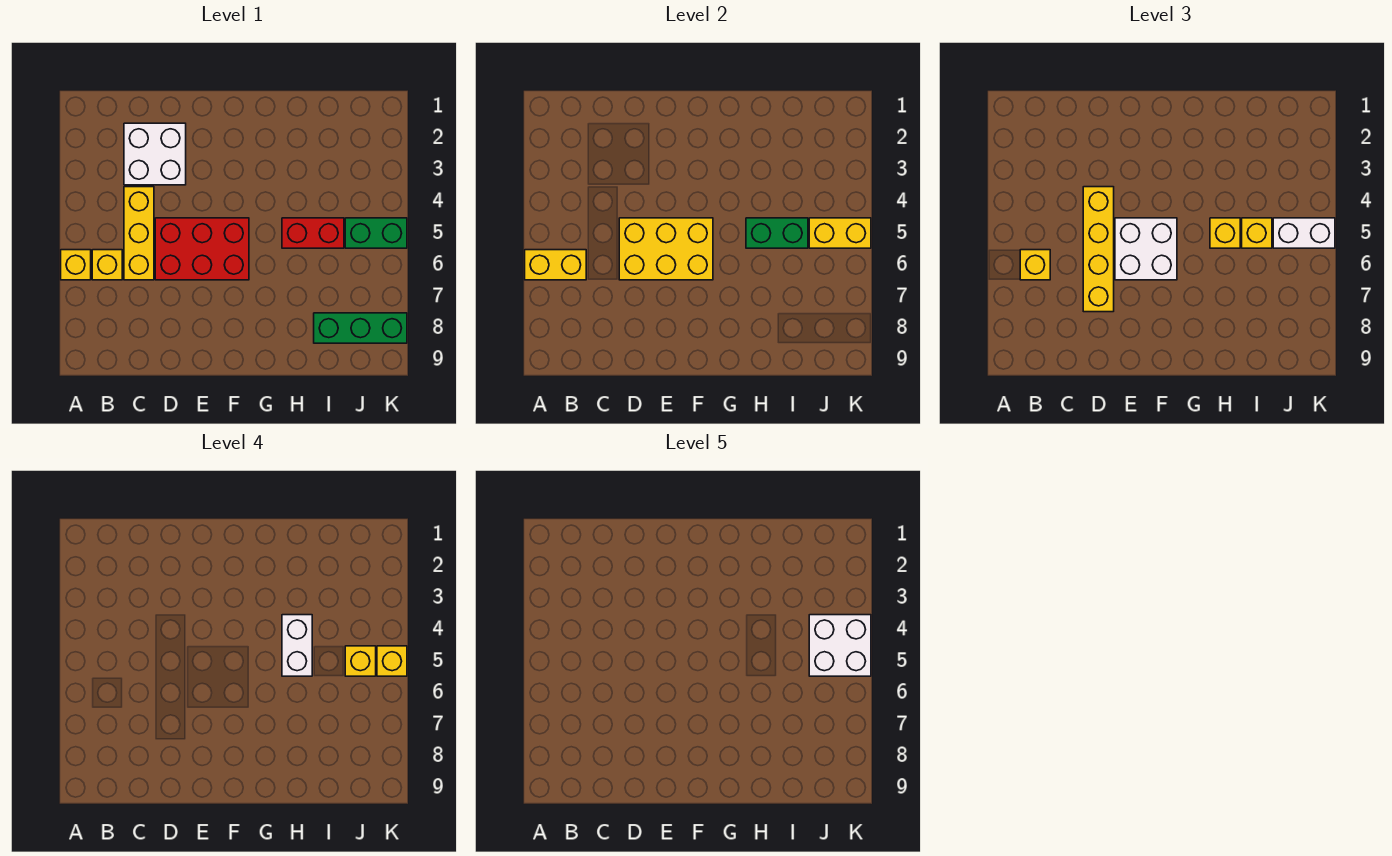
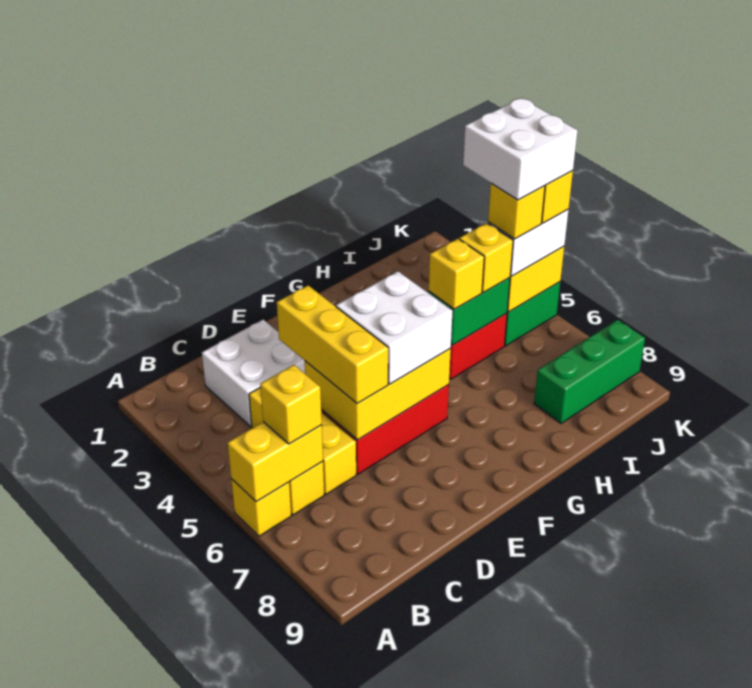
yellow 1x4 brick [1083,187,1114,312] -> yellow 1x3 brick [277,286,388,404]
white 1x2 brick [282,615,312,676] -> none

